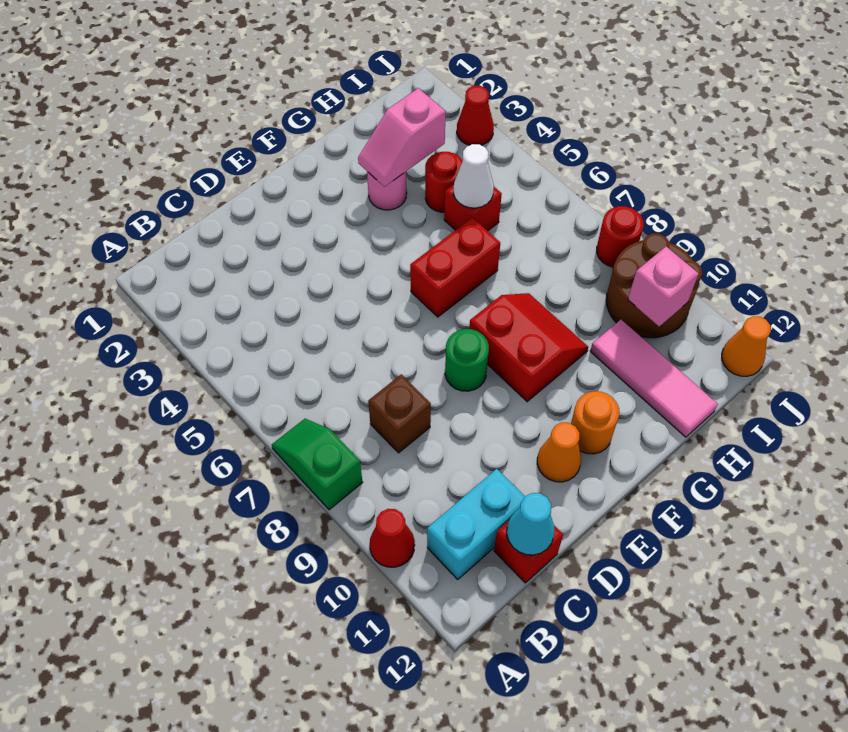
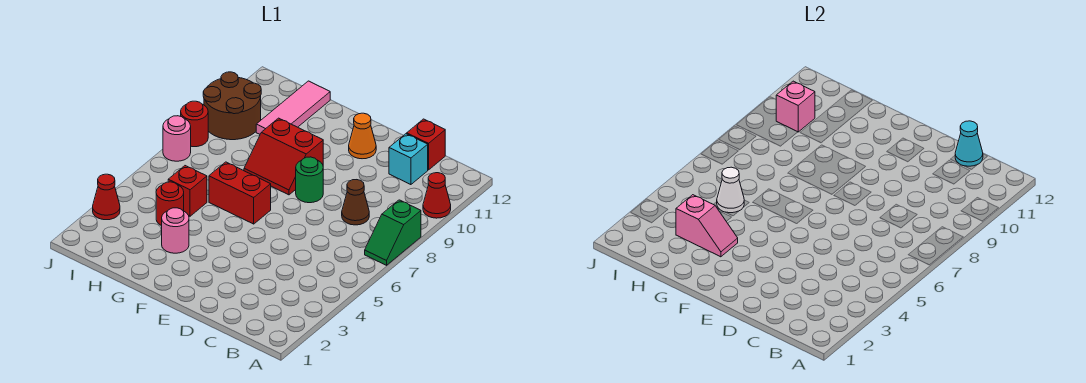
cyan 1x2 brick [427,469,525,579] -> cyan 1x1 brick [389,134,428,185]
brown 1x1 brick [368,374,431,453] -> brown 1x1 cone [342,180,369,225]
red 2x2 slope [469,293,588,402] -> red 2x2 slope turned to [244,118,323,195]
orange 1x1 round brick [571,391,619,454] -> none
none -> pink 1x1 round brick [163,116,191,161]
orange 1x1 cone [722,316,771,376] -> none

